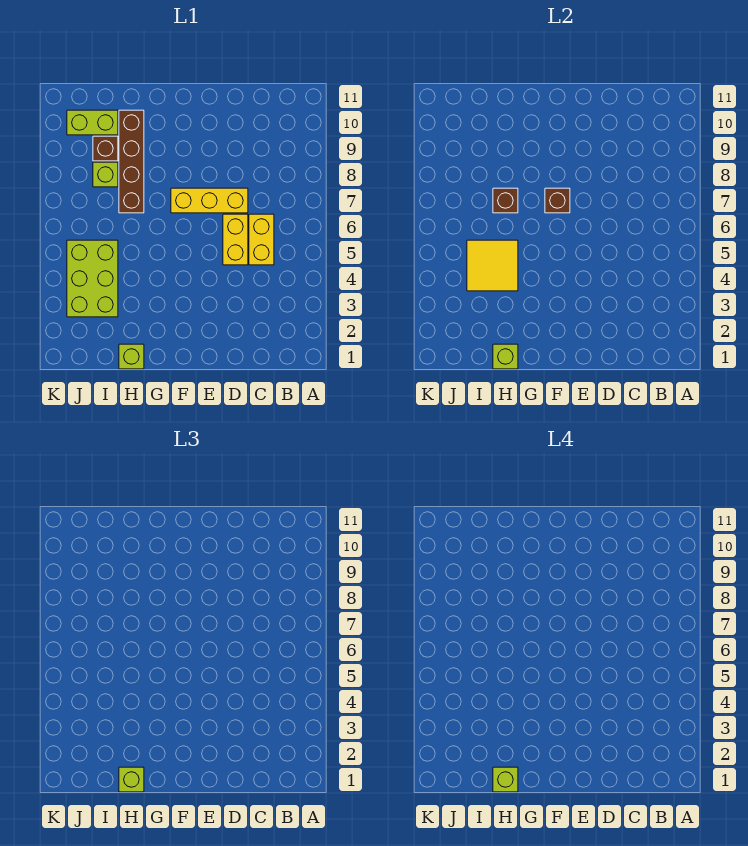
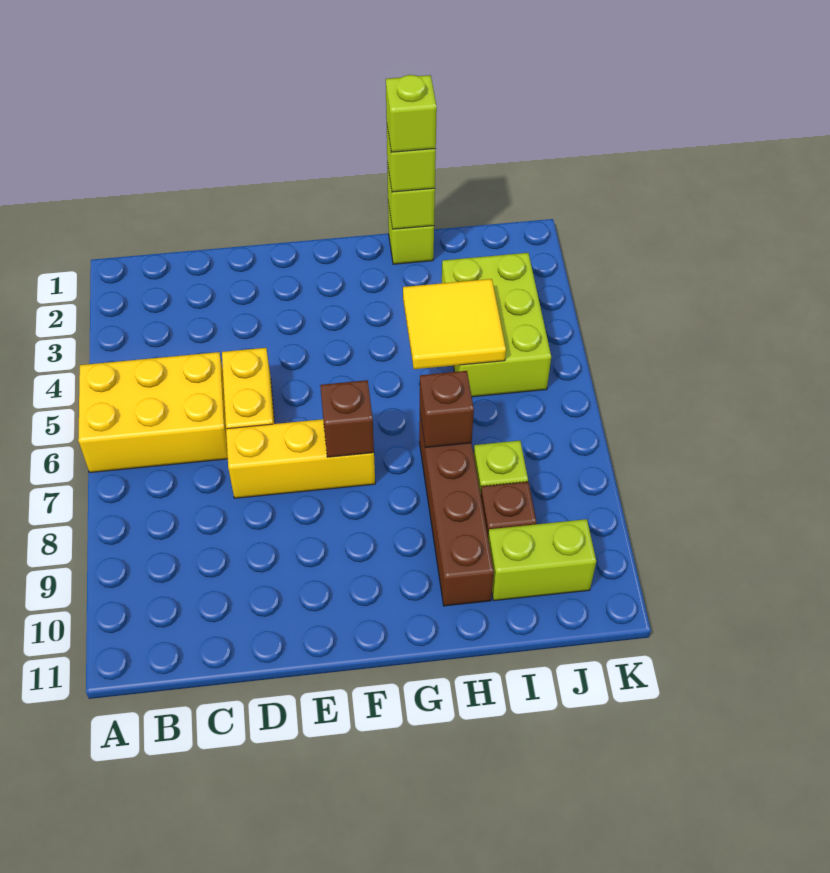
yellow 1x2 brick [249,214,274,265] -> yellow 2x3 brick [78,352,228,472]

